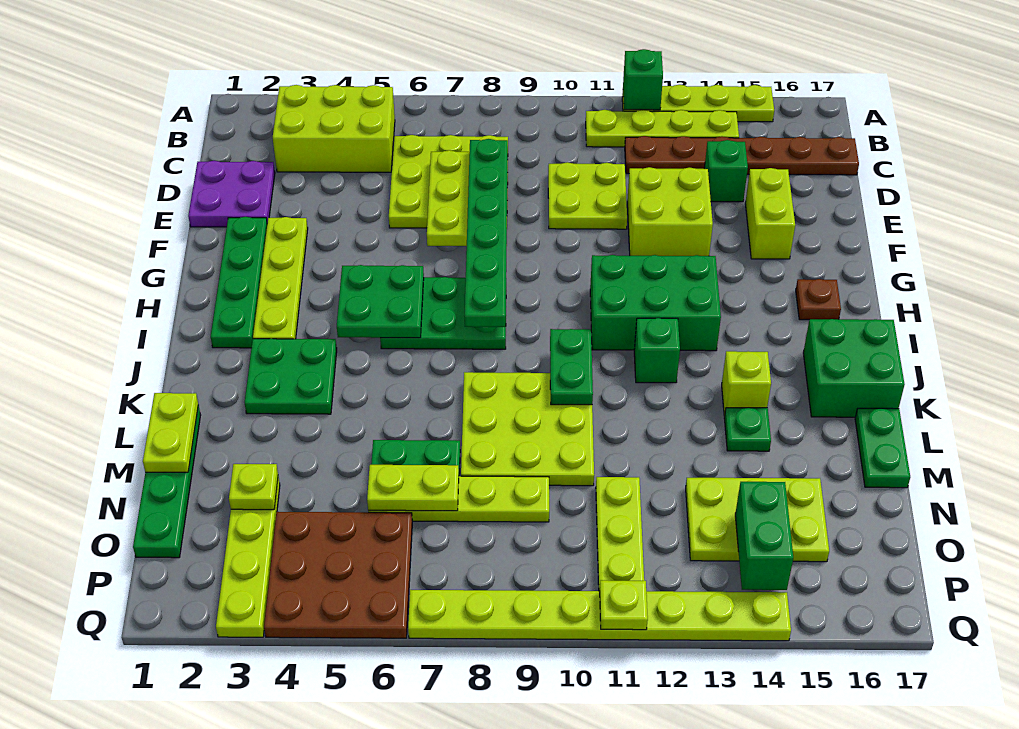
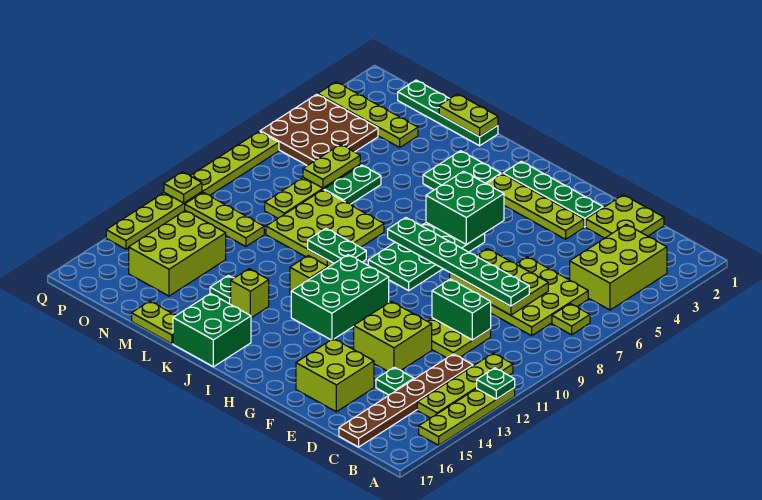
green 1x1 brick [623,49,663,110] -> green 1x1 plate [477,368,515,399]
purple 2x2 plate [188,161,275,227] -> lime 2x2 plate [586,195,664,238]
green 1x1 brick [704,140,748,202] -> green 1x1 plate [376,367,414,395]
lime 1x2 brick [745,168,795,259] -> lime 2x2 brick [296,339,374,412]
green 2x2 plate [337,265,424,338] -> green 2x2 brick [426,171,504,245]
green 2x3 plate [380,277,506,349] -> green 2x4 plate [368,223,485,291]
brown 1x1 plate [796,279,841,320] -> none
green 1x1 brick [634,318,680,383] -> lime 1x1 brick [290,256,328,294]
green 1x2 plate [855,408,910,488] -> lime 1x2 plate [132,301,176,344]
lime 1x1 plate [229,464,278,510] -> lime 1x1 plate moved to [552,304,590,335]
lime 2x3 plate [686,478,829,562] -> lime 2x3 brick [129,210,226,296]
green 1x2 brick [735,482,793,590] -> green 1x2 brick moved to [432,279,491,340]

